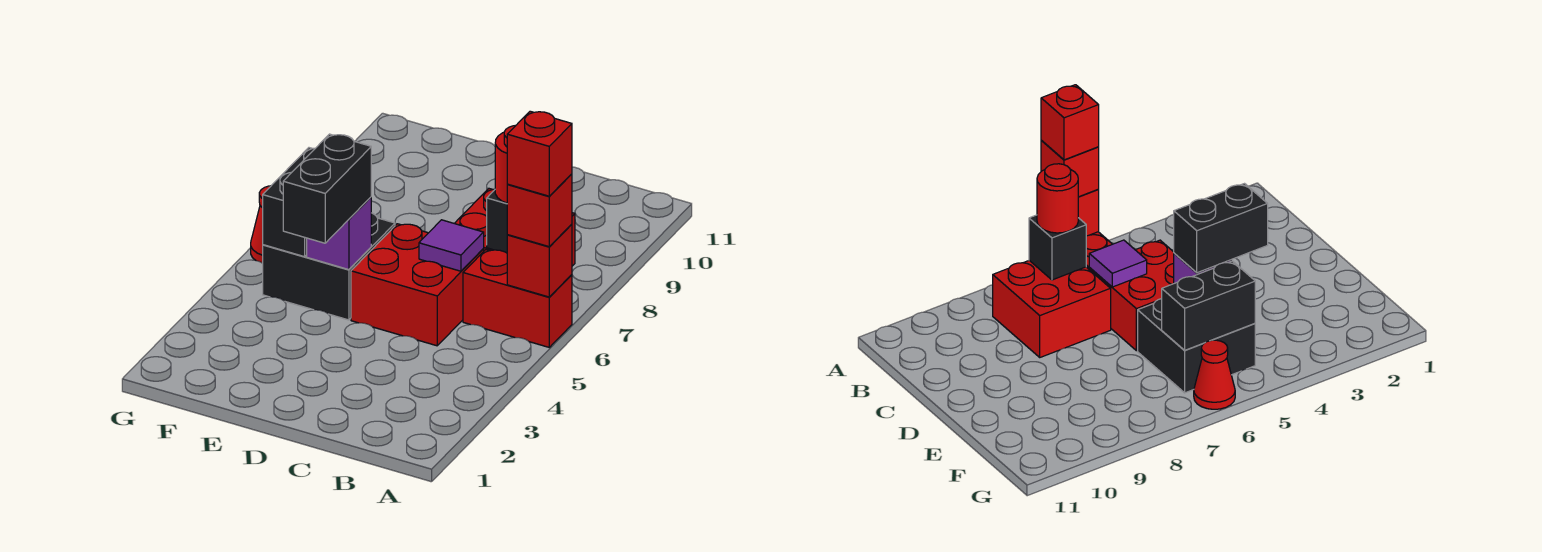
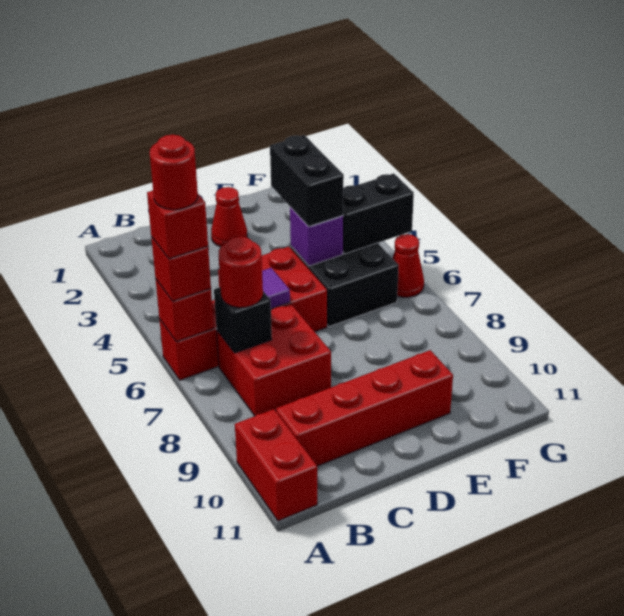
none -> red 1x1 round brick [150,135,198,210]
none -> red 1x2 brick [235,409,317,521]
none -> red 1x4 brick [276,350,453,466]
none -> red 1x1 cone [211,187,247,247]
black 1x2 brick [263,148,315,257] -> black 1x2 brick turned to [343,173,414,254]

